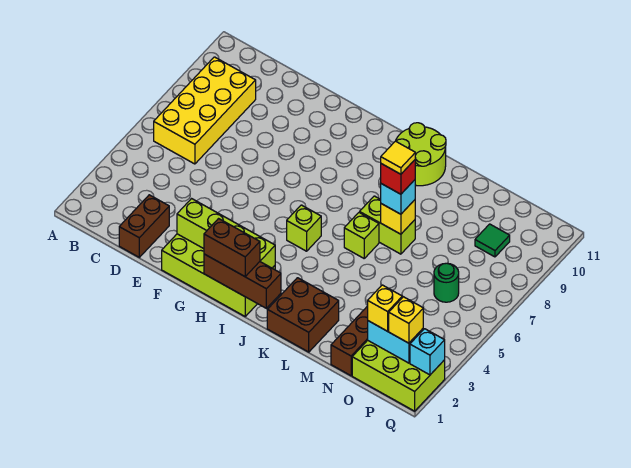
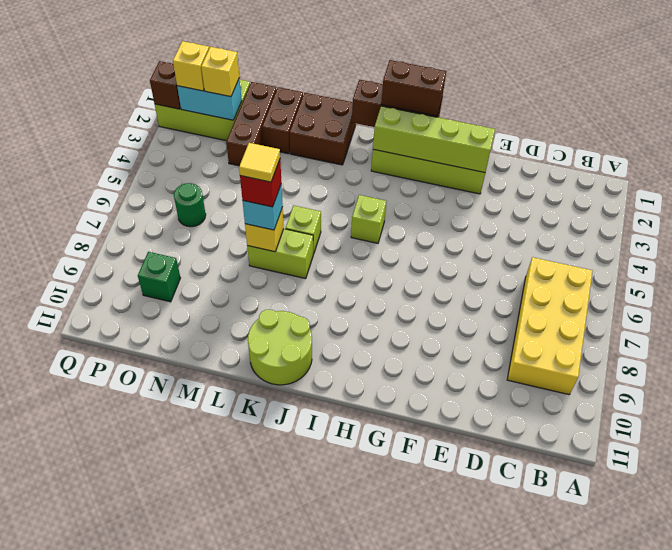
brown 1x2 brick [119,195,169,257] -> brown 1x2 brick moved to [262,87,303,154]
green 1x1 tile [475,224,510,257] -> green 1x1 brick [138,252,180,302]
cyan 1x1 brick [410,329,445,375] -> brown 1x1 brick [150,61,181,109]

